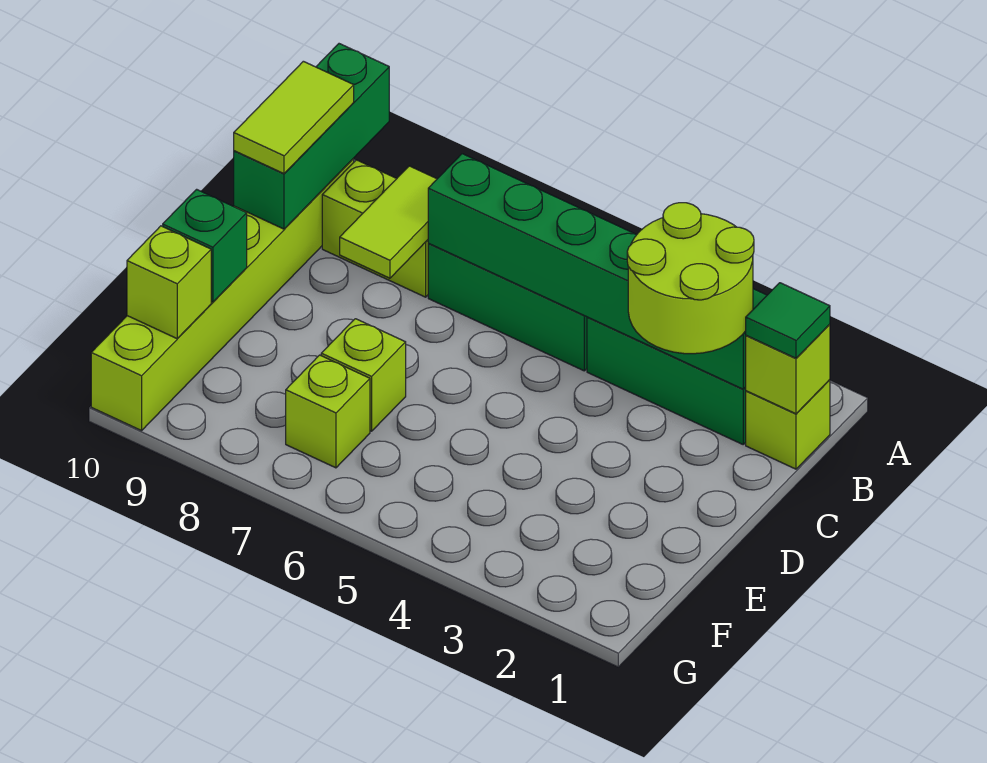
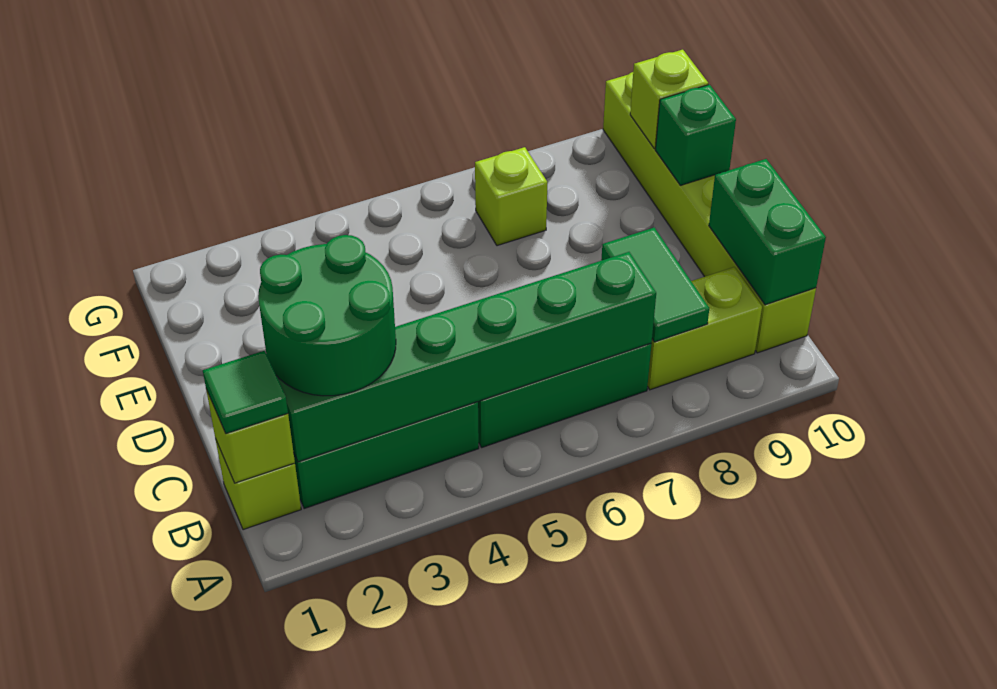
green 1x3 brick [234,44,389,229] -> green 1x2 brick [709,159,826,305]
lime 2x2 round brick [627,203,754,354] -> green 2x2 round brick [258,235,396,396]
lime 1x2 tile [340,166,437,278] -> green 1x2 tile [601,228,709,342]
lime 1x2 tile [234,61,354,174] -> none
lime 1x1 brick [321,319,406,431] -> none

